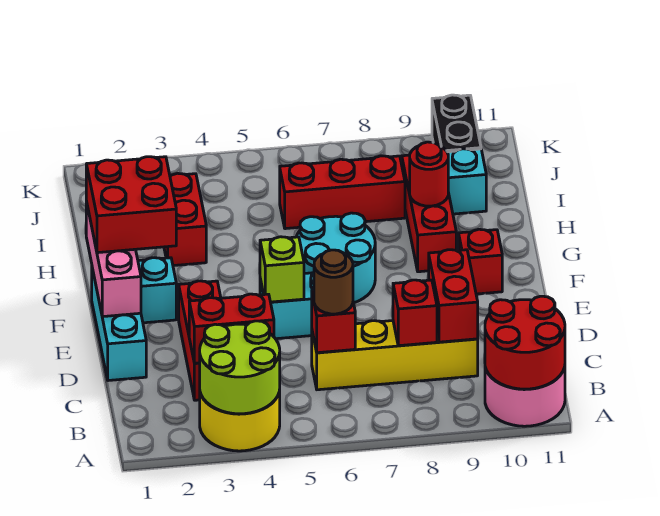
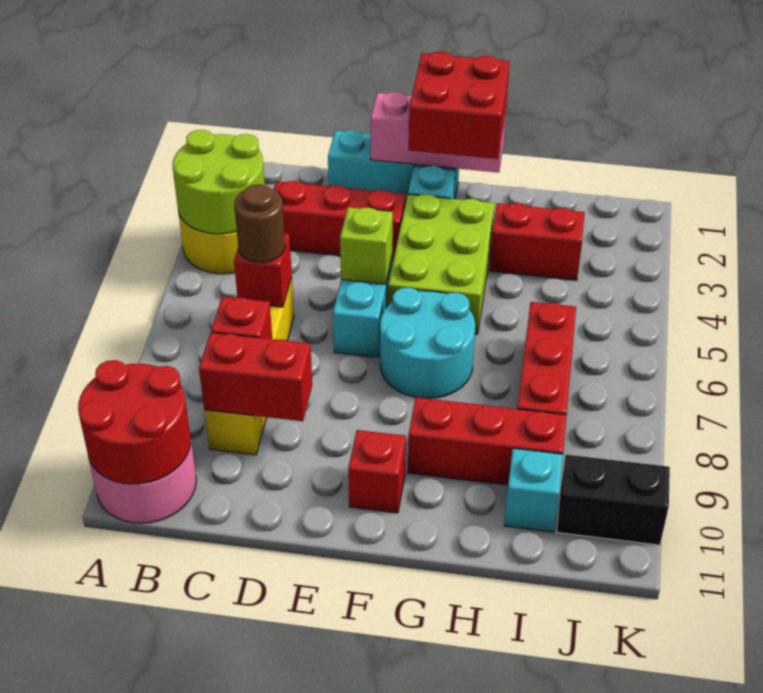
red 1x2 brick [189,294,274,363] -> none
none -> lime 2x3 brick [388,194,495,334]
red 1x1 round brick [410,142,448,206] -> none

